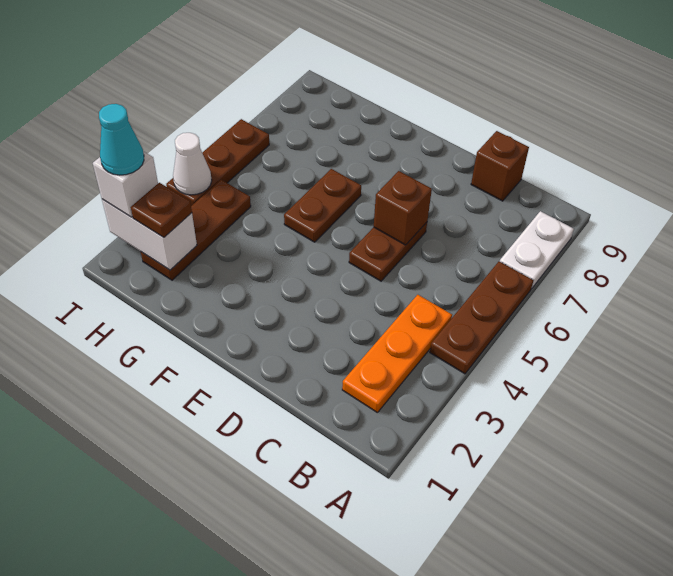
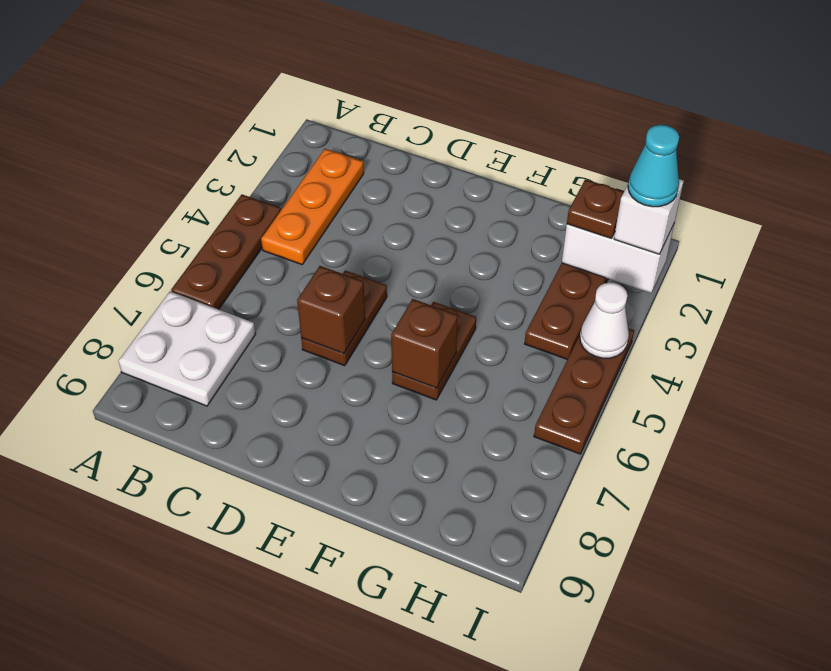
white 1x2 plate [500,211,574,289] -> white 2x2 plate [119,291,256,406]
brown 1x1 brick [471,131,529,201] -> brown 1x1 brick moved to [391,299,458,388]

